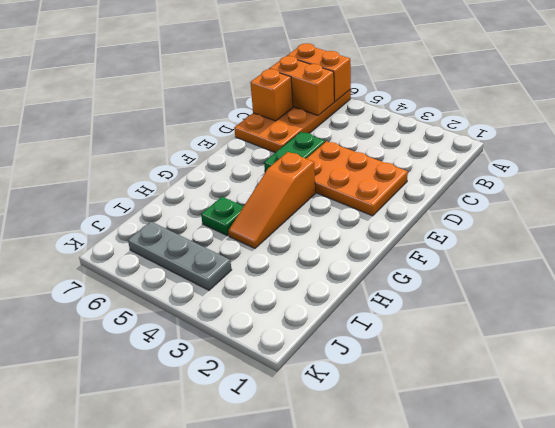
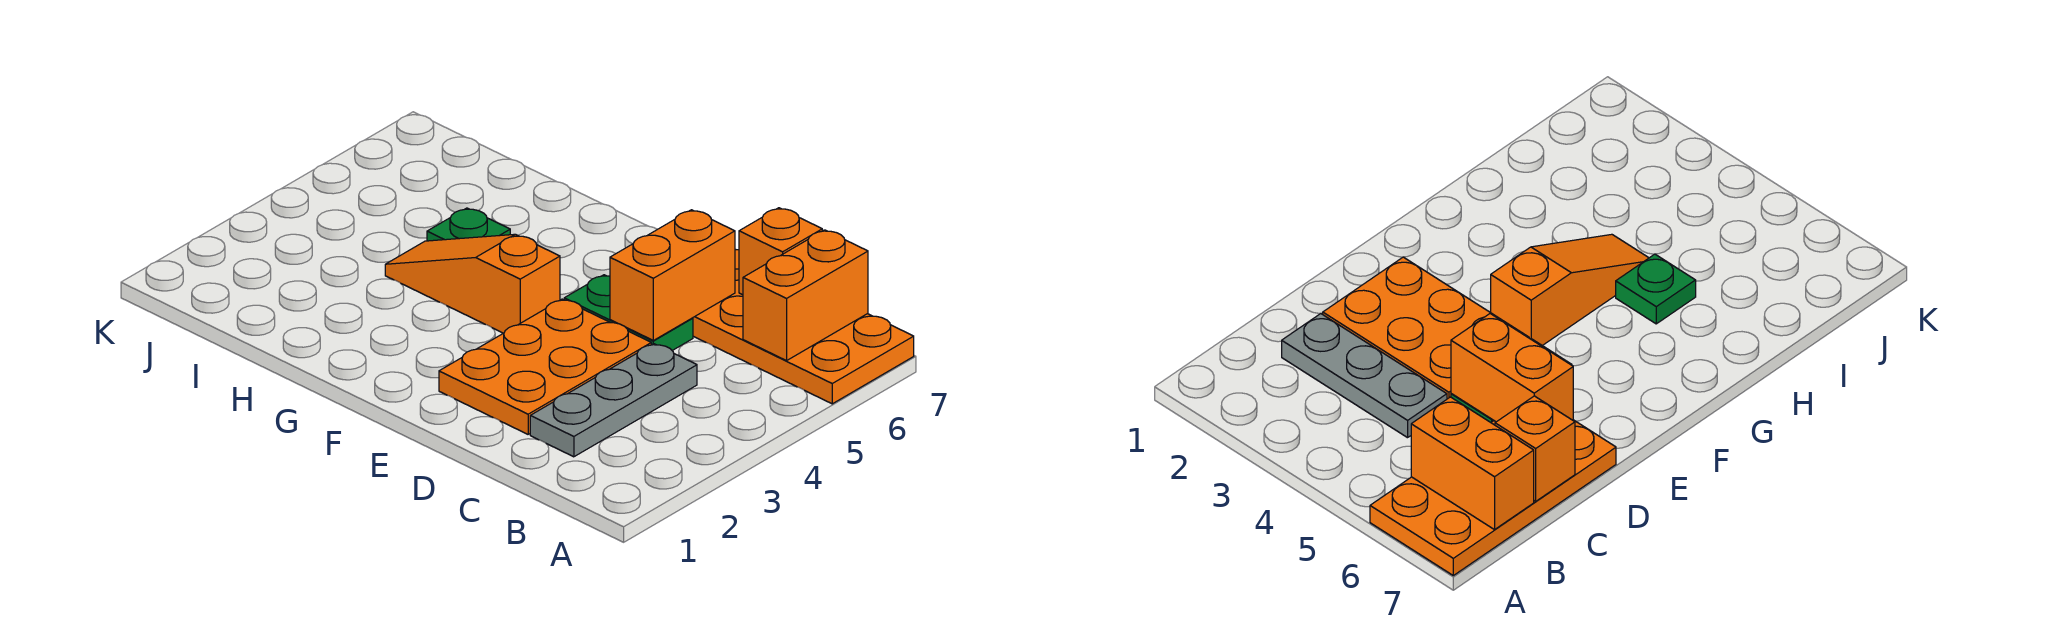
orange 1x2 brick [287,43,351,102] -> orange 1x2 brick moved to [610,210,735,340]
grey 1x3 plate [128,222,232,290] -> grey 1x3 plate moved to [530,344,697,457]

